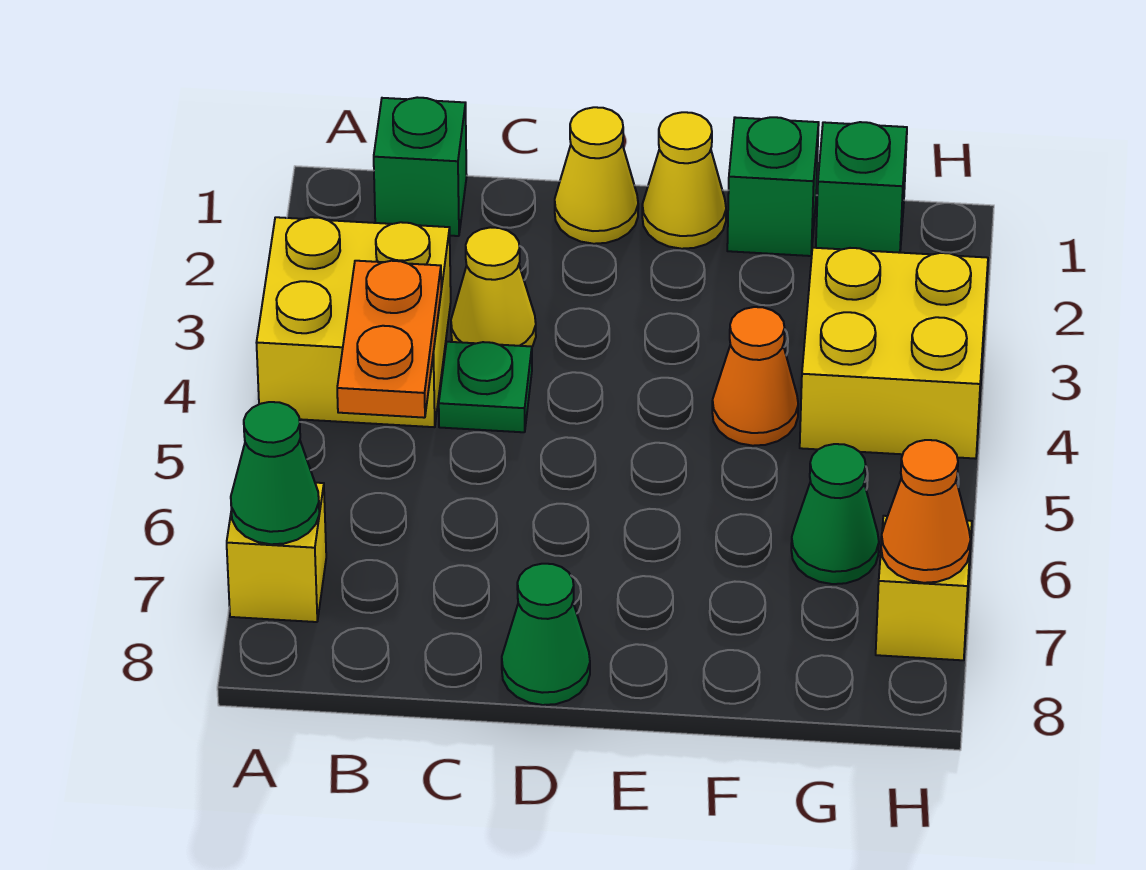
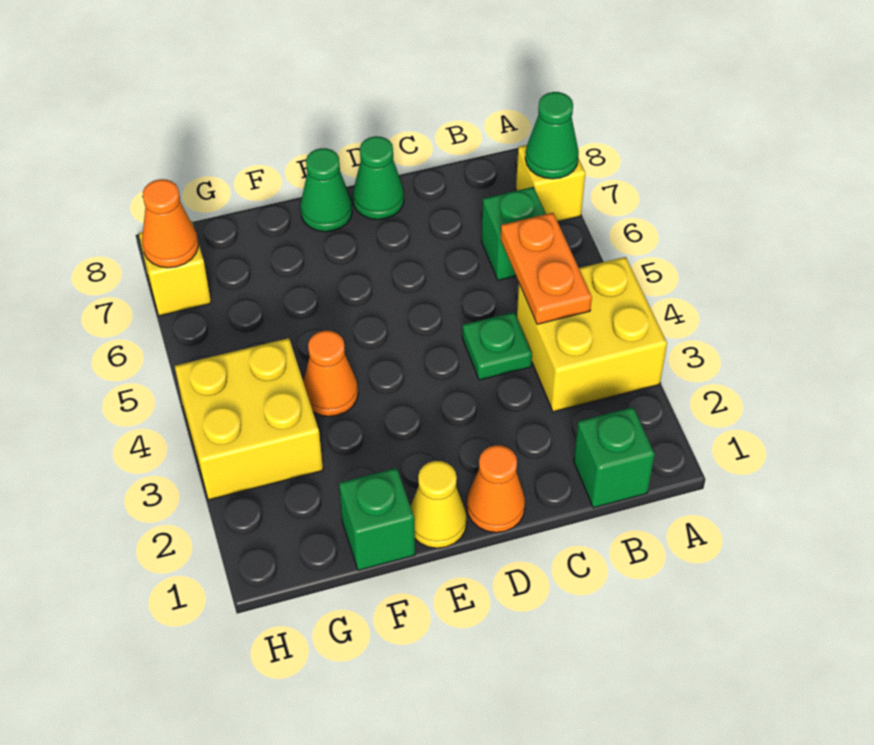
yellow 1x1 cone [451,227,536,347] -> none
yellow 1x1 cone [555,107,638,244] -> orange 1x1 cone [467,445,525,533]
green 1x1 brick [816,122,907,253] -> green 1x1 brick moved to [481,187,546,280]
green 1x1 cone [791,444,879,584] -> green 1x1 cone moved to [300,148,352,232]

